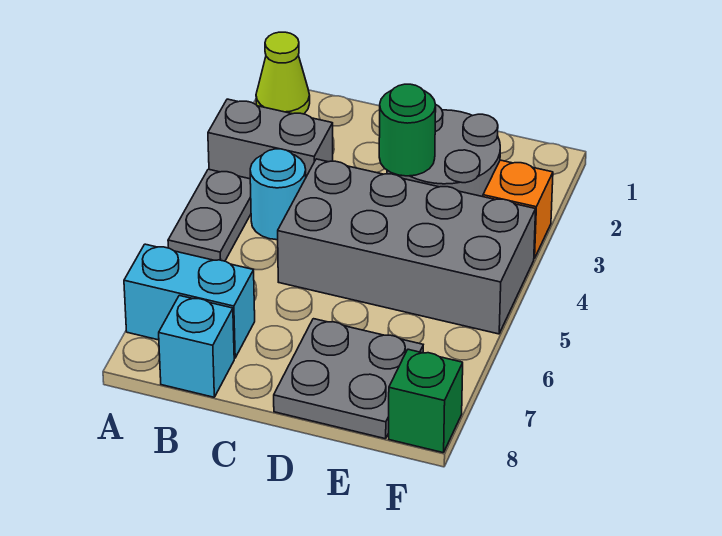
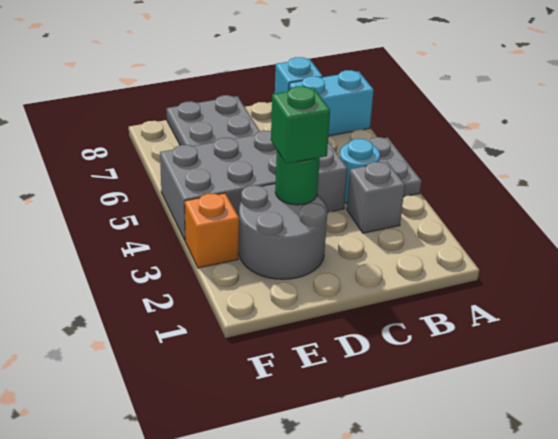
lime 1x1 cone [256,32,310,114] -> none
grey 1x2 brick [208,99,333,179] -> grey 1x1 brick [347,162,405,233]
green 1x1 brick [389,349,463,453] -> green 1x1 brick moved to [271,86,330,164]

